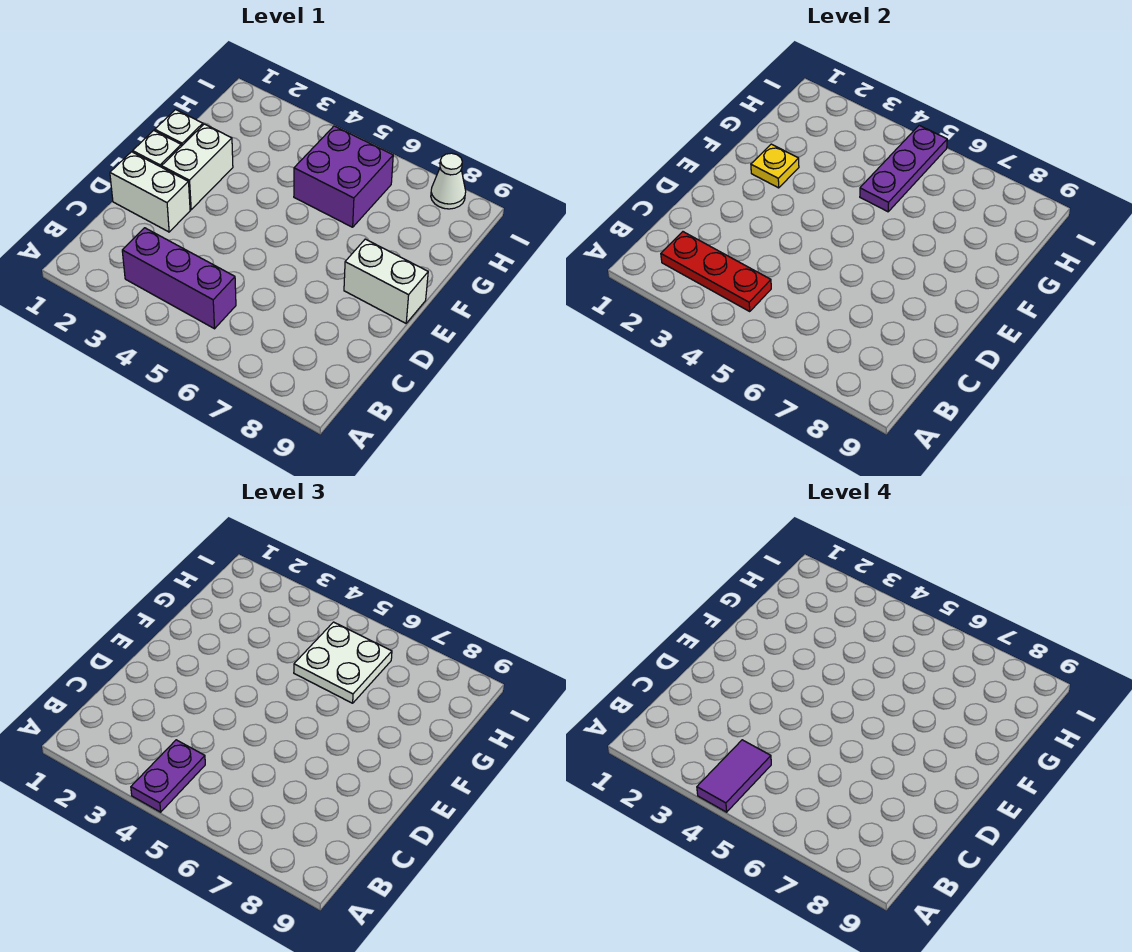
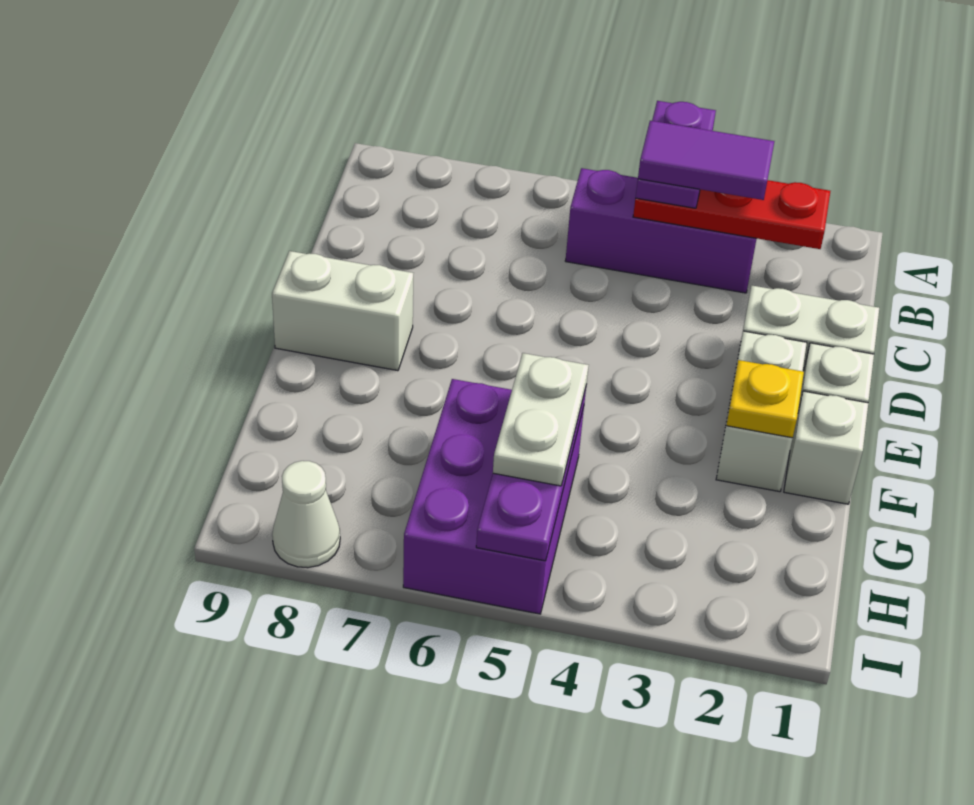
purple 1x2 tile [697,740,771,812] -> purple 1x2 tile turned to [638,121,774,200]
purple 2x2 brick [294,126,393,227] -> purple 2x3 brick [403,379,584,614]
white 2x2 plate [294,622,392,703] -> white 1x2 plate [493,353,589,486]

